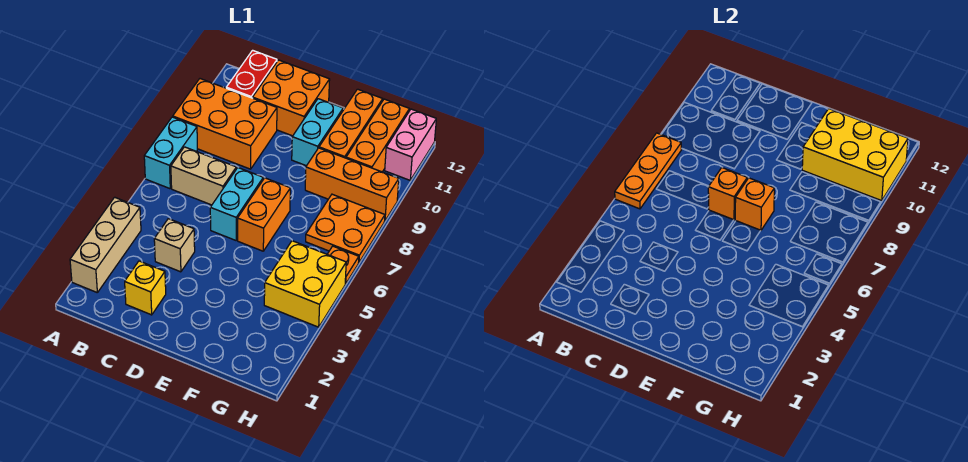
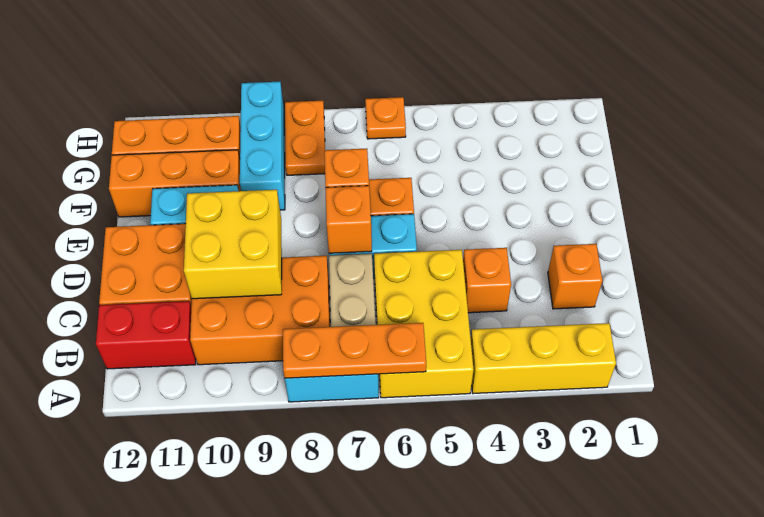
tan 1x3 brick [70,197,141,292] -> yellow 1x3 brick [471,323,616,394]
orange 2x3 brick [173,79,277,169] -> orange 2x3 brick turned to [190,256,330,365]
yellow 1x1 brick [125,261,166,315] -> orange 1x1 brick [548,244,603,309]
tan 1x1 brick [154,219,195,272] -> orange 1x1 brick [463,248,511,313]
orange 1x3 brick [305,148,399,220] -> cyan 1x3 brick [240,82,285,210]
yellow 2x3 brick [802,109,908,201] -> yellow 2x3 brick moved to [374,250,474,398]
yellow 2x2 brick [264,241,346,327] -> yellow 2x2 brick moved to [184,190,282,299]
orange 2x2 plate [306,194,385,262] -> orange 1x2 plate [285,101,325,175]
pink 1x2 brick [385,109,436,180] -> none

